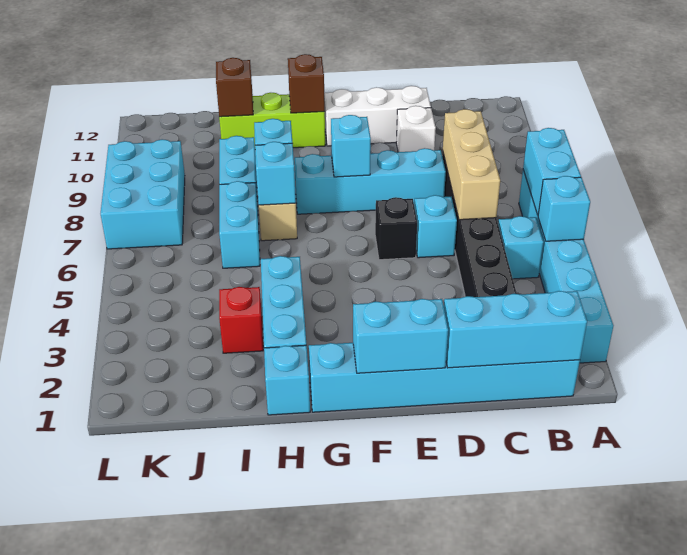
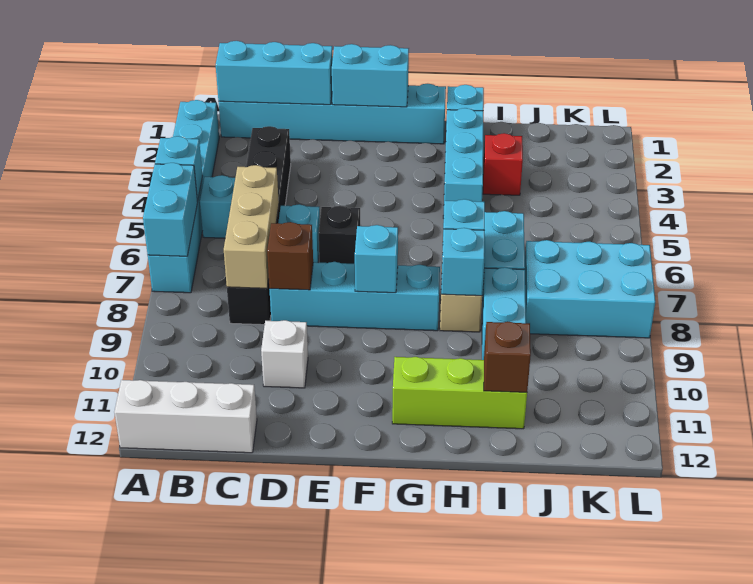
white 1x3 brick [324,86,431,146] -> white 1x3 brick moved to [114,380,257,453]
brown 1x1 brick [288,54,325,113] -> brown 1x1 brick moved to [267,222,313,290]
cyan 2x3 brick [101,139,185,249] -> cyan 2x3 brick turned to [525,240,655,338]

